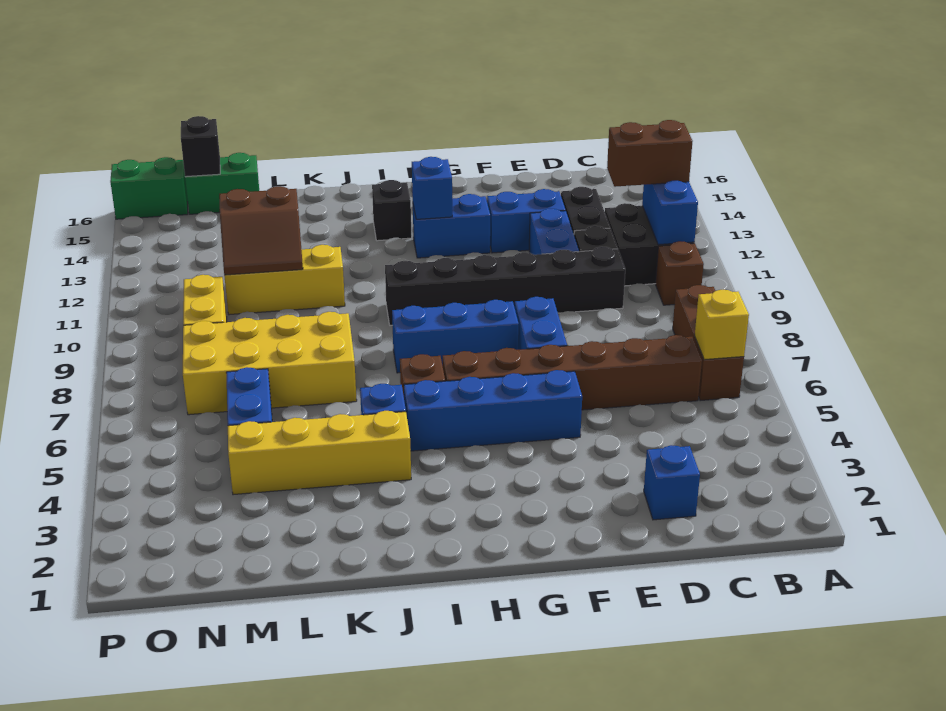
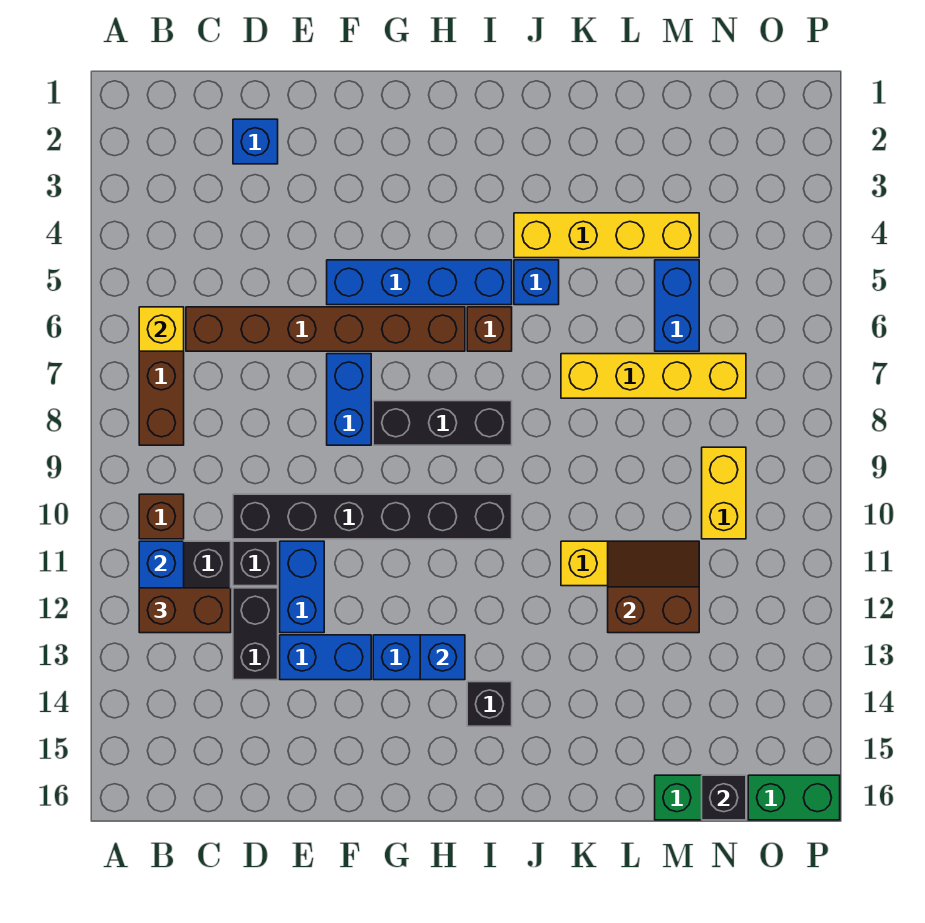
blue 1x3 brick [392,300,519,373] -> black 1x3 brick [373,401,512,445]
yellow 2x4 brick [183,312,357,415] -> yellow 1x4 brick [561,354,746,398]

